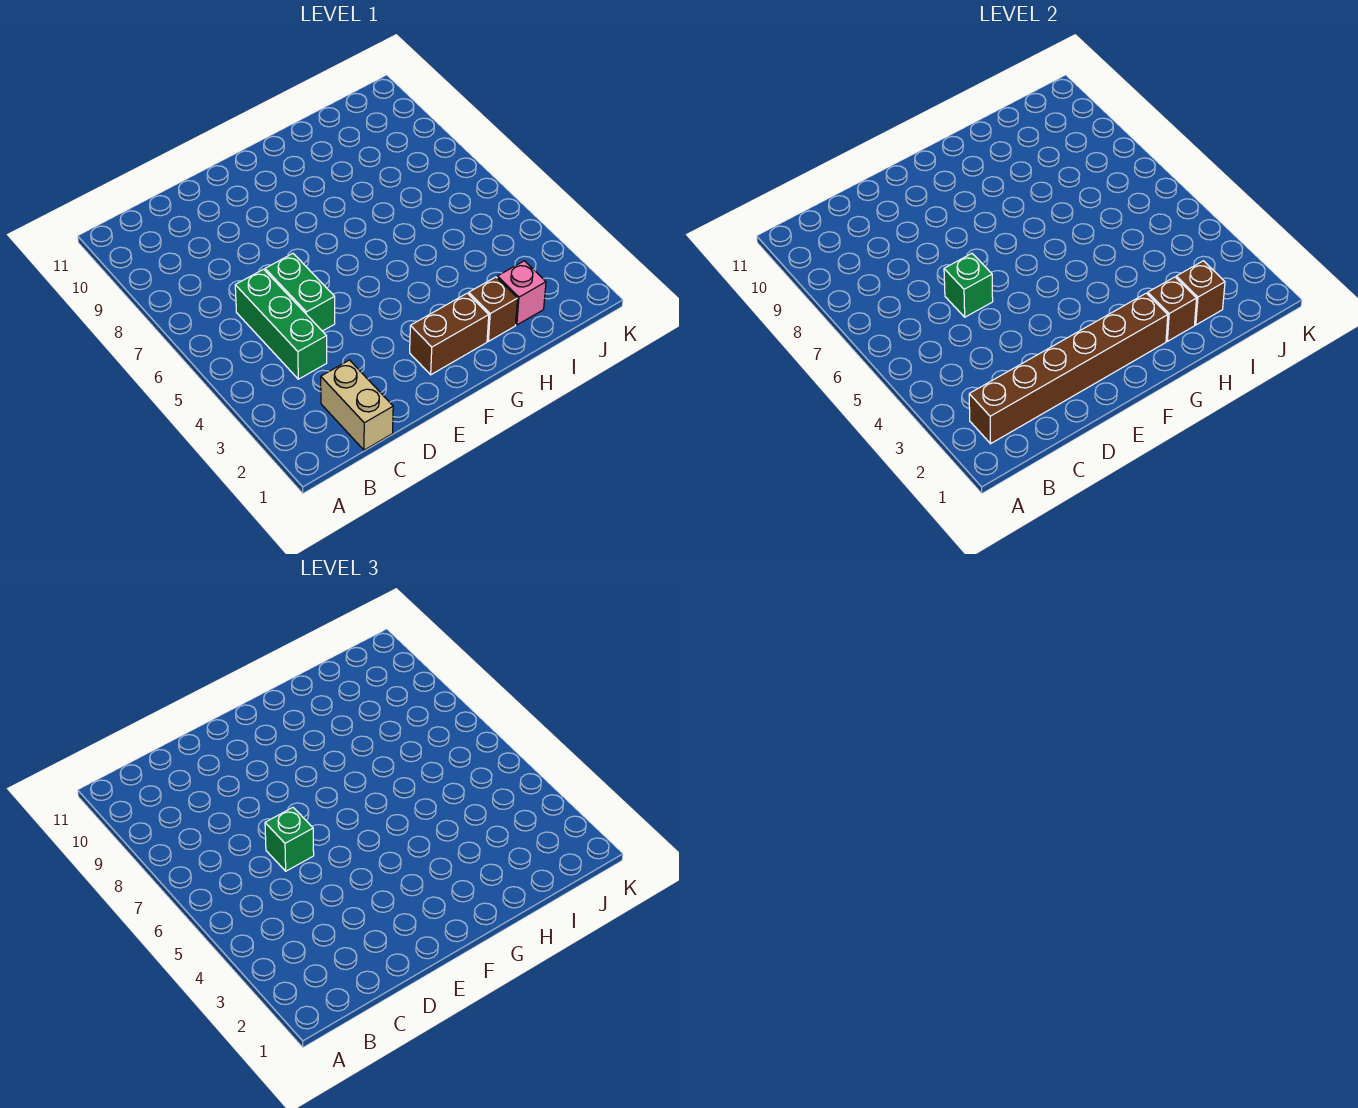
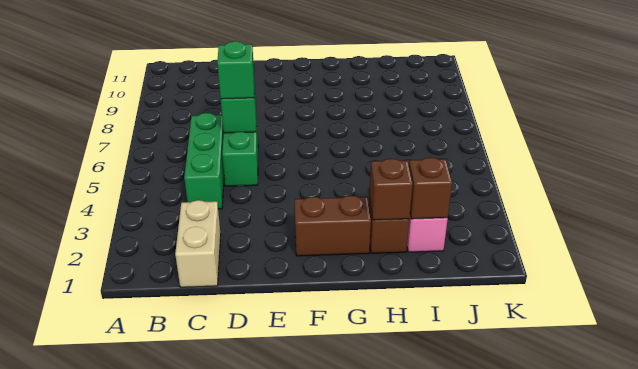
brown 1x6 brick [969,293,1168,444] -> none

